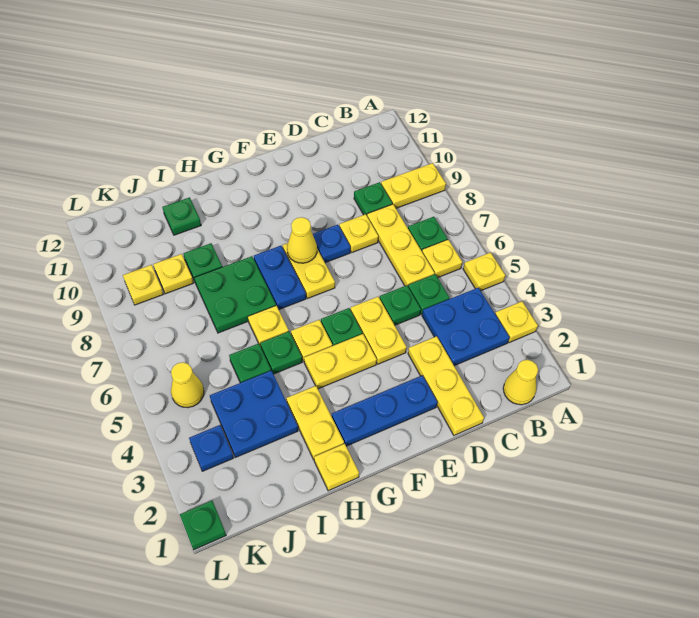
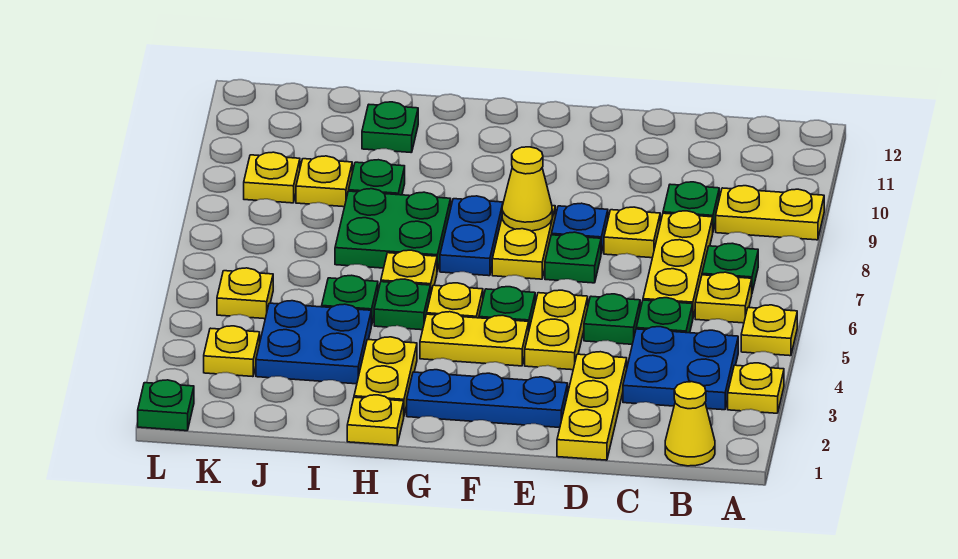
none -> green 1x1 plate [545,232,601,283]
blue 1x1 plate [189,425,234,471] -> yellow 1x1 plate [204,326,260,377]
yellow 1x1 cone [171,362,204,408] -> yellow 1x1 plate [217,268,273,319]

